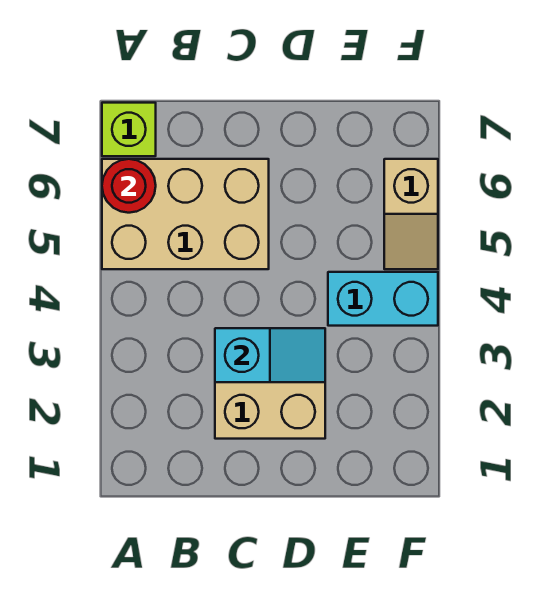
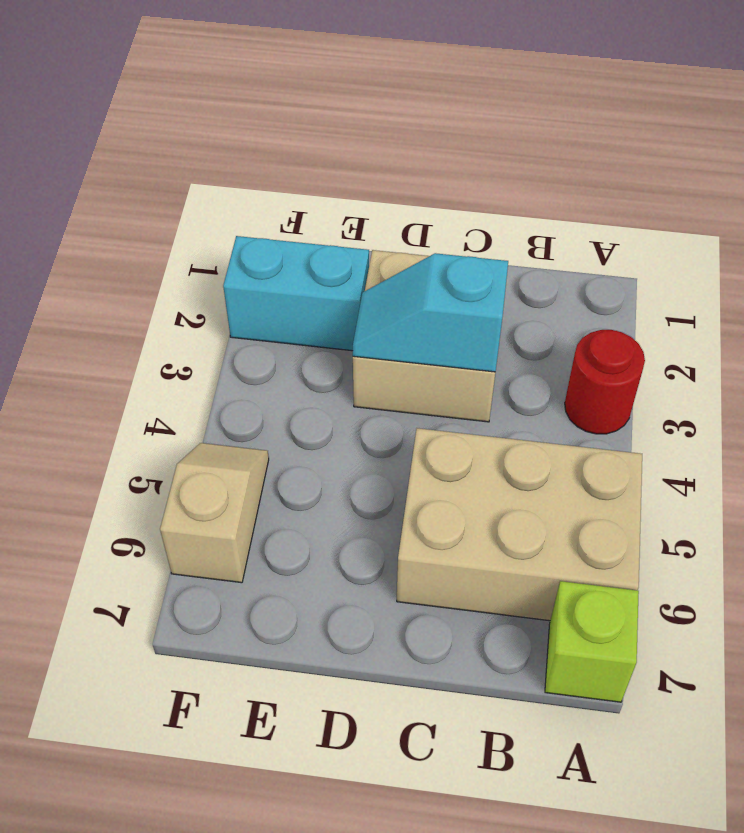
red 1x1 round brick [102,159,156,213] -> red 1x1 round brick moved to [565,330,645,434]
cyan 1x2 brick [328,272,438,326] -> cyan 1x2 brick moved to [223,236,369,351]

